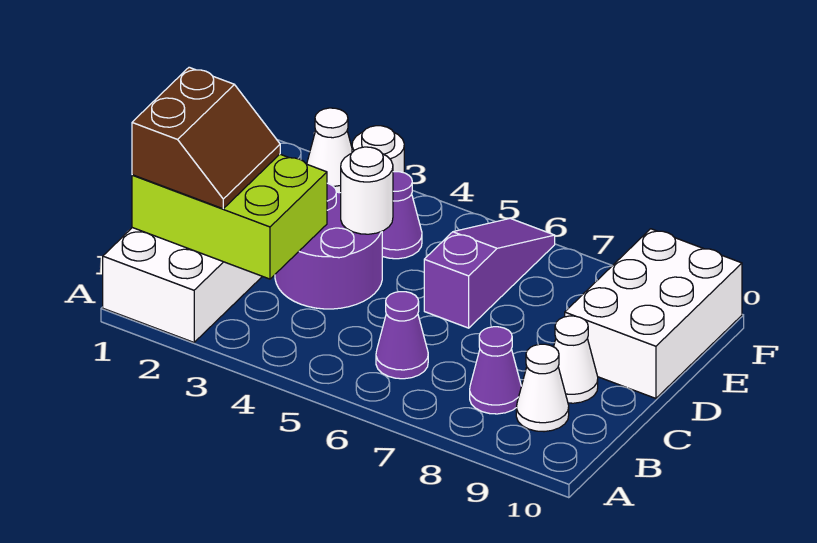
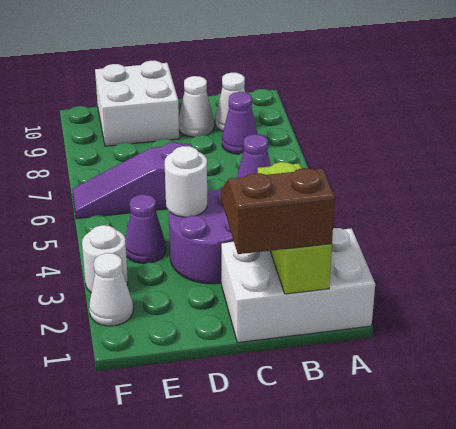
lime 2x3 brick [132,154,327,279] -> lime 1x3 brick [258,162,332,294]
white 2x3 brick [565,229,742,398] -> white 2x2 brick [95,61,179,146]

